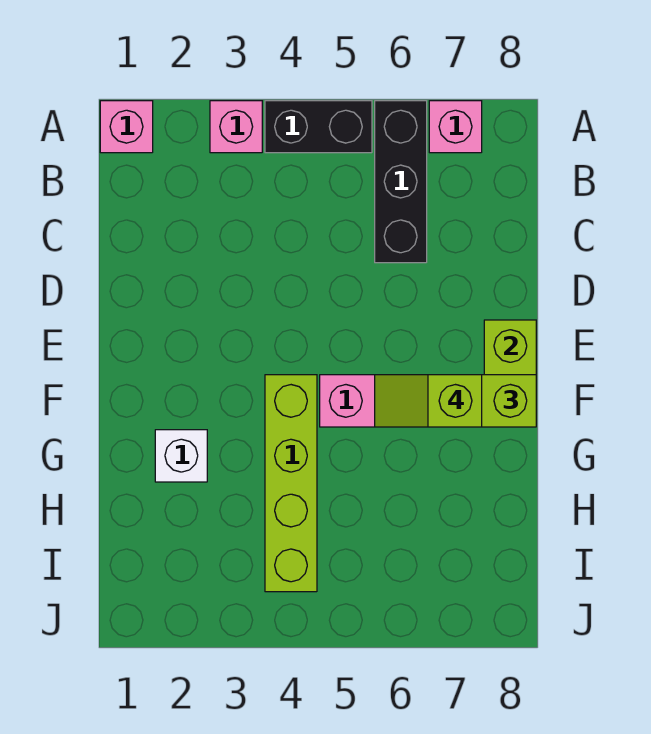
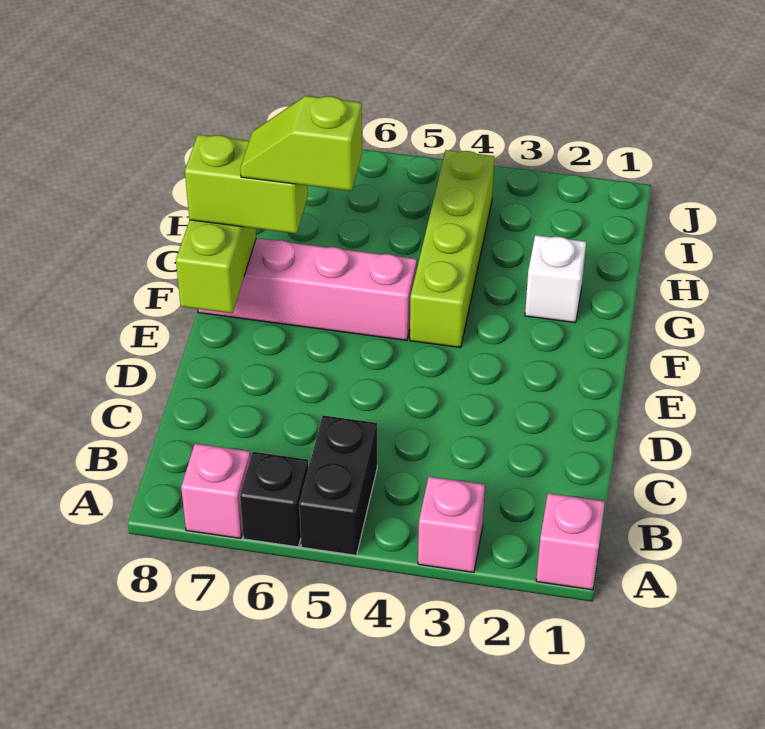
black 1x2 brick [265,101,372,153] -> black 1x2 brick turned to [299,415,377,555]
black 1x3 brick [375,101,427,263] -> black 1x1 brick [240,452,308,547]
lime 1x2 slope [375,375,482,427] -> lime 1x2 slope turned to [240,96,362,191]

